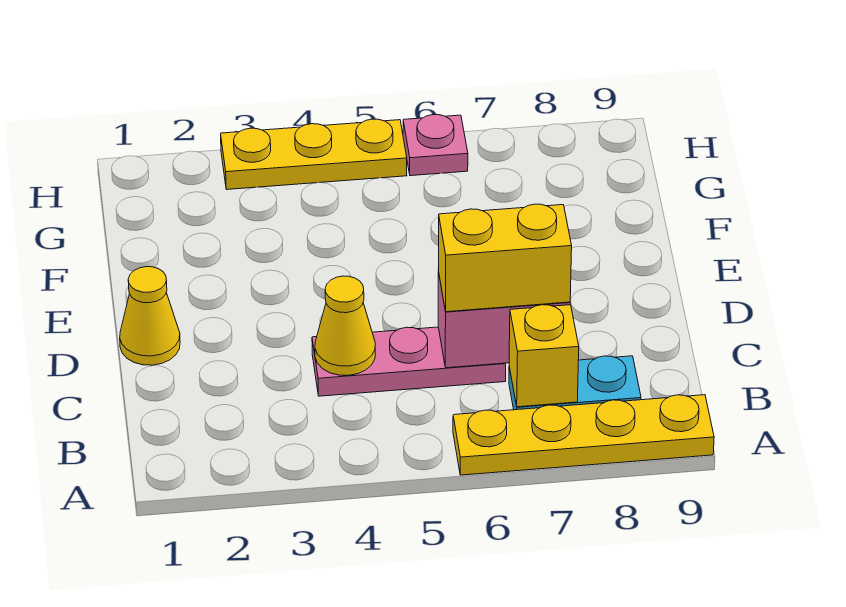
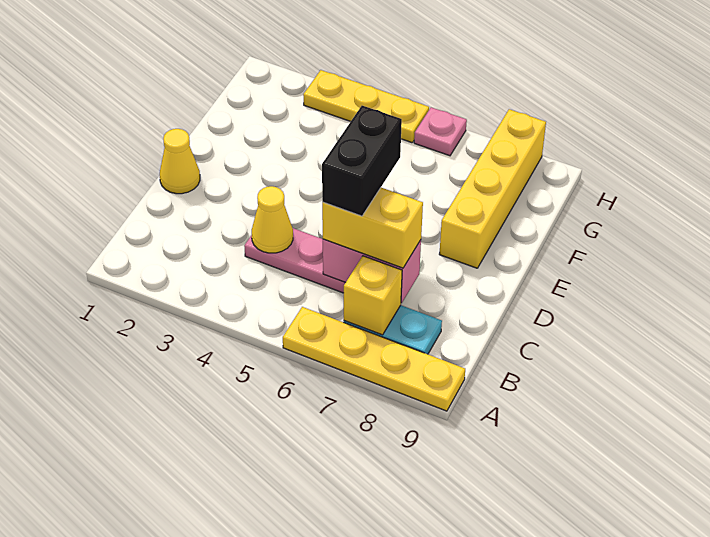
none -> black 1x2 brick [322,106,402,216]
none -> yellow 1x4 brick [439,109,546,268]

